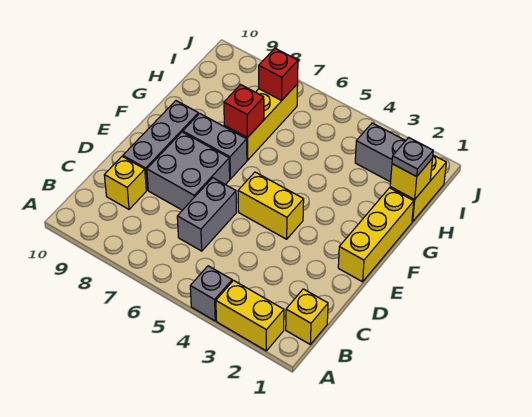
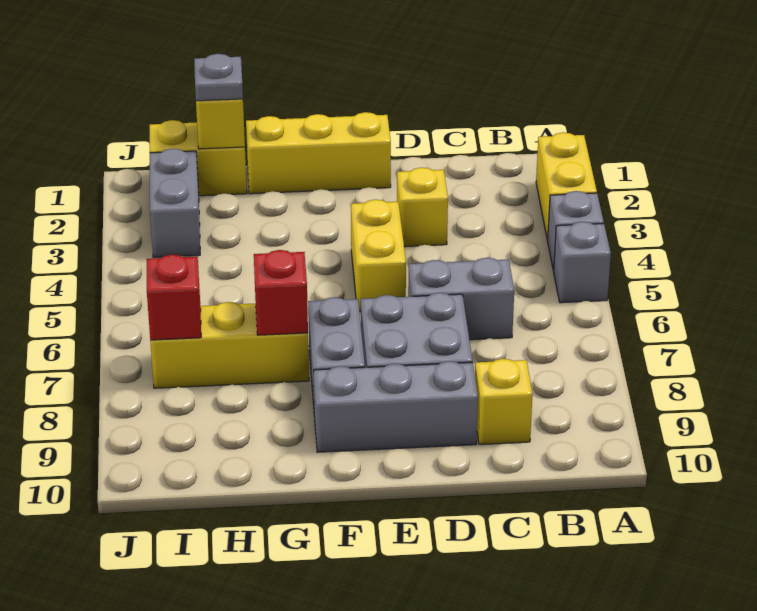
none -> grey 1x1 brick [554,222,611,303]
yellow 1x1 brick [286,289,328,344] -> yellow 1x1 brick moved to [397,167,448,247]

